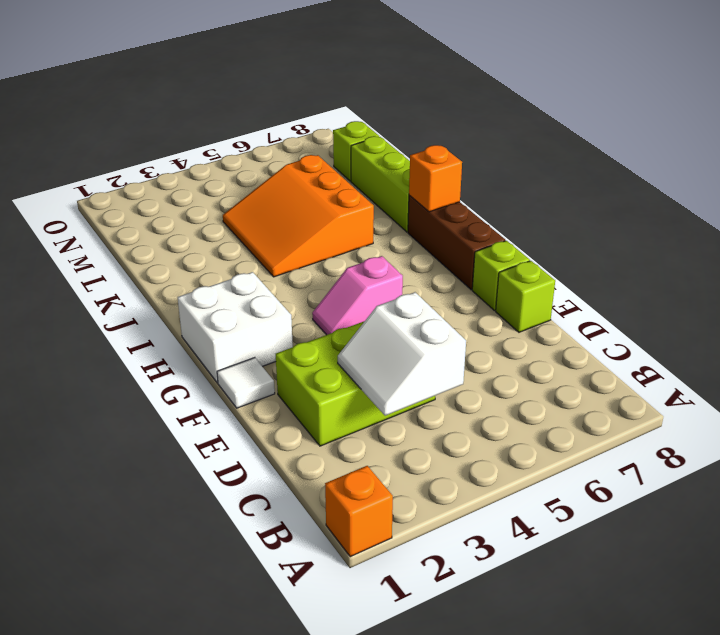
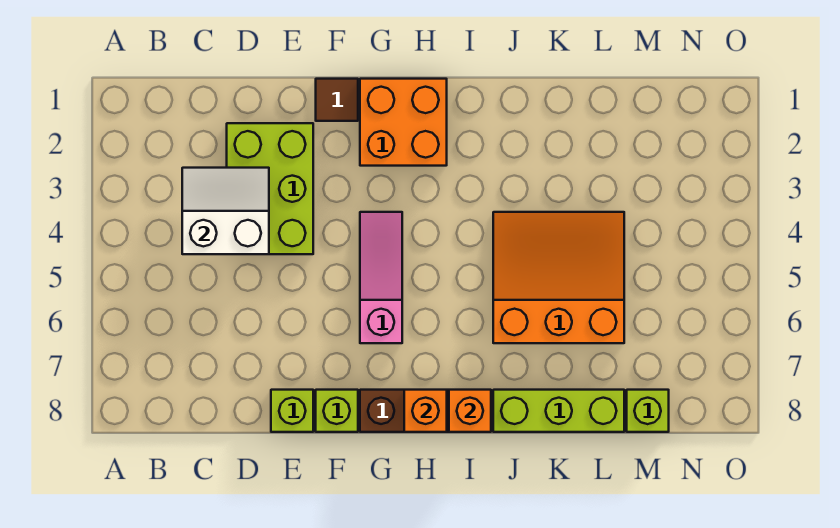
orange 1x1 brick [325,466,393,557] -> orange 1x1 brick moved to [404,390,447,432]
white 1x1 tile [217,358,275,408] -> brown 1x1 tile [316,79,358,121]
white 2x2 brick [178,272,293,383] -> orange 2x2 brick [360,79,447,166]
pink 1x2 slope [312,256,403,335] -> pink 1x3 slope [360,212,402,343]

